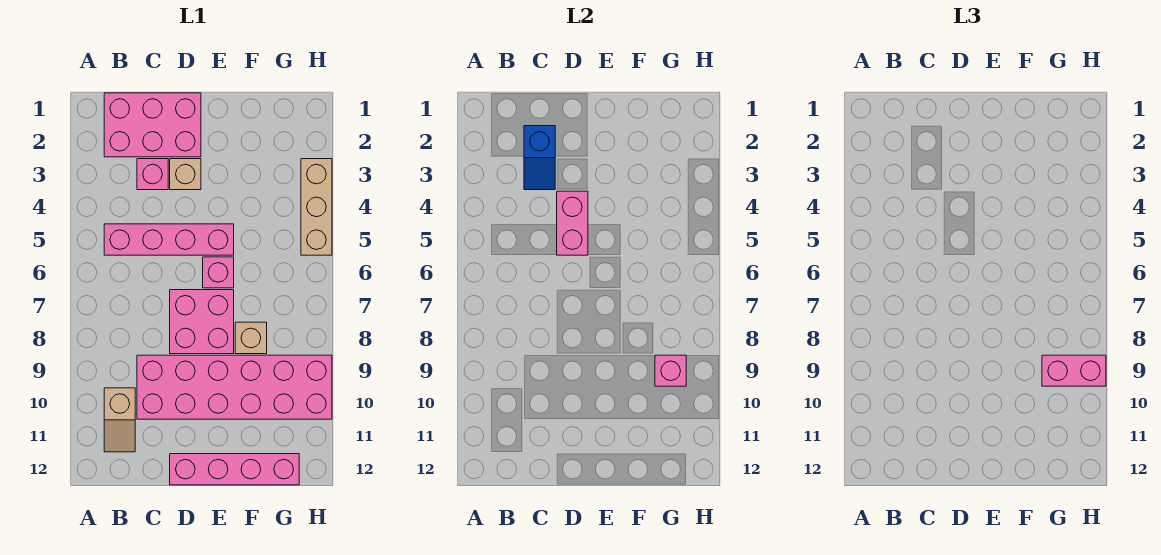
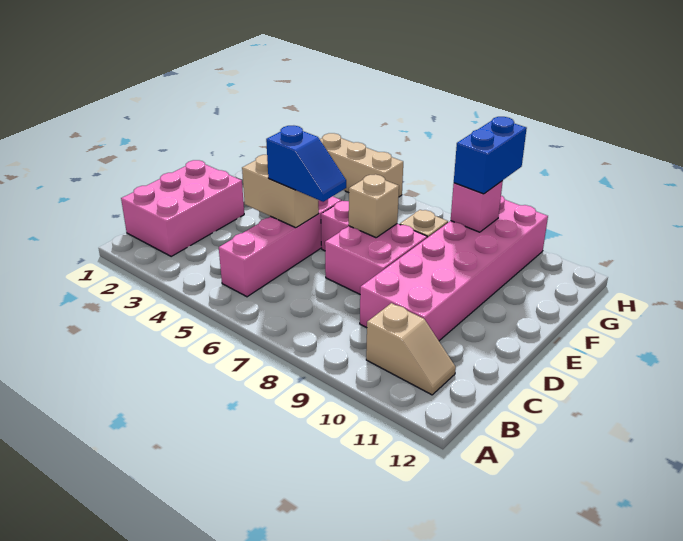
blue 1x2 slope [524,126,555,190] -> blue 1x2 slope moved to [266,126,346,202]
pink 1x1 brick [137,159,168,190] -> none
tan 1x1 brick [170,159,201,190] -> tan 1x1 brick moved to [349,174,399,238]
pink 1x2 brick [557,191,588,255] -> tan 1x2 brick [242,155,319,228]
pink 1x4 brick [170,454,299,485] -> none
pink 1x2 brick [1042,355,1106,386] -> blue 1x2 brick [454,117,527,194]

